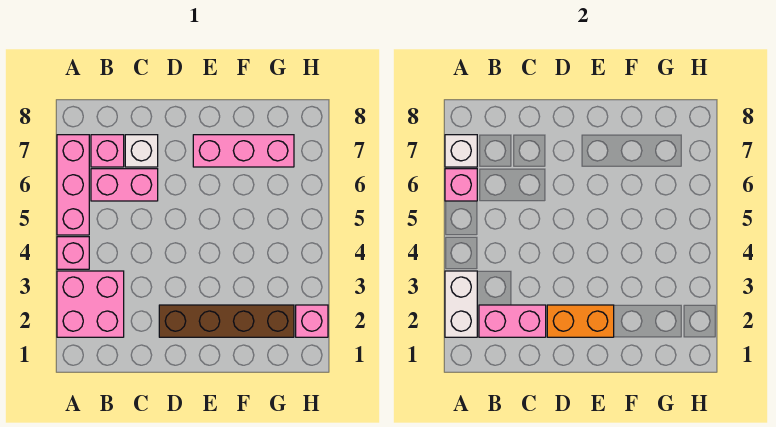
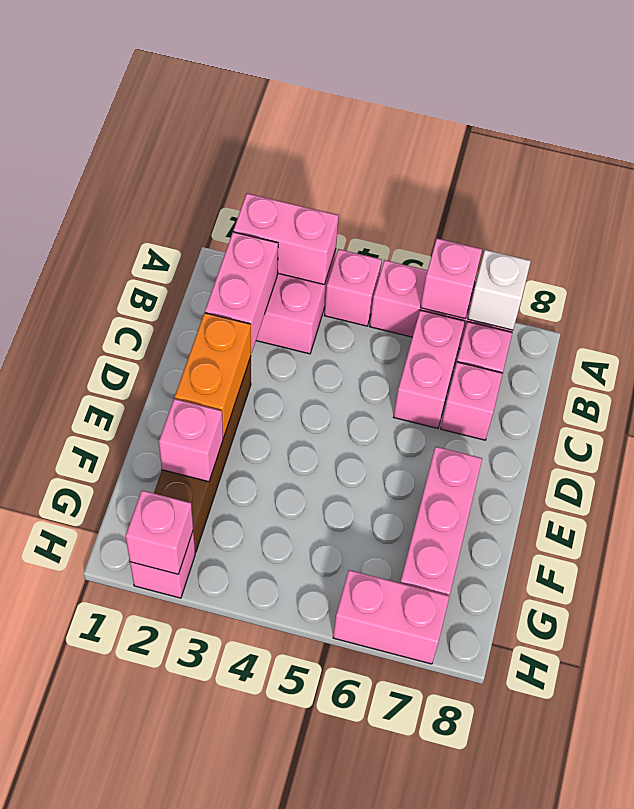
white 1x2 brick [445,271,477,337] -> pink 1x2 brick [234,193,339,285]
white 1x1 brick [125,135,158,167] -> pink 1x1 brick [441,362,503,440]
none -> pink 1x1 brick [159,399,223,482]
none -> pink 1x1 brick [126,490,193,574]
none -> pink 1x2 brick [333,570,449,664]

